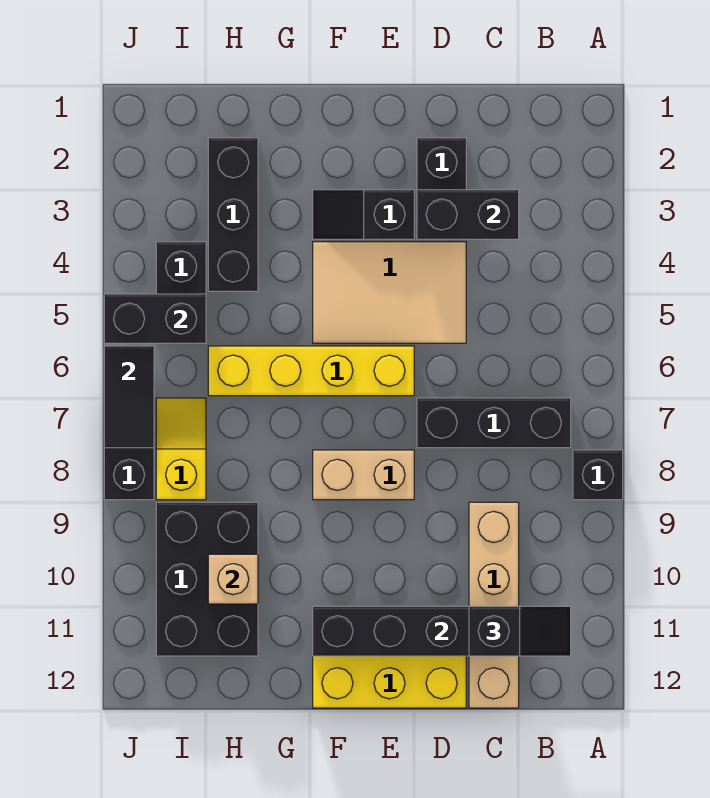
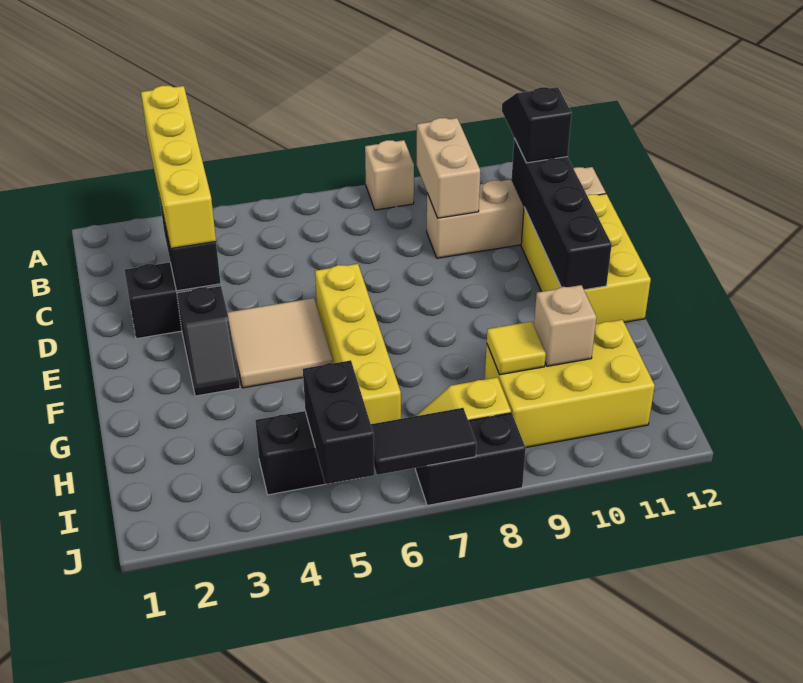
none -> yellow 1x4 brick [141,86,216,248]
black 1x1 brick [573,450,623,500] -> tan 1x1 brick [365,140,414,210]
black 1x3 brick [417,398,571,448] -> none
tan 2x3 tile [313,242,466,343] -> tan 2x2 tile [227,298,333,388]
tan 1x2 brick [313,450,414,500] -> tan 1x2 brick moved to [417,118,480,218]
black 1x3 brick [208,138,258,291] -> none
black 2x3 brick [156,502,258,656] -> yellow 2x3 brick [485,320,655,447]
none -> yellow 1x1 tile [487,321,546,375]

